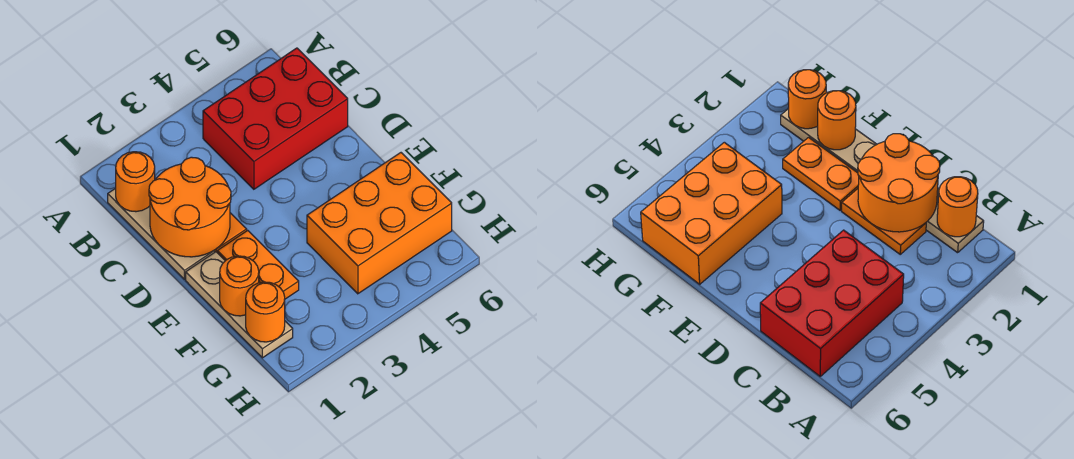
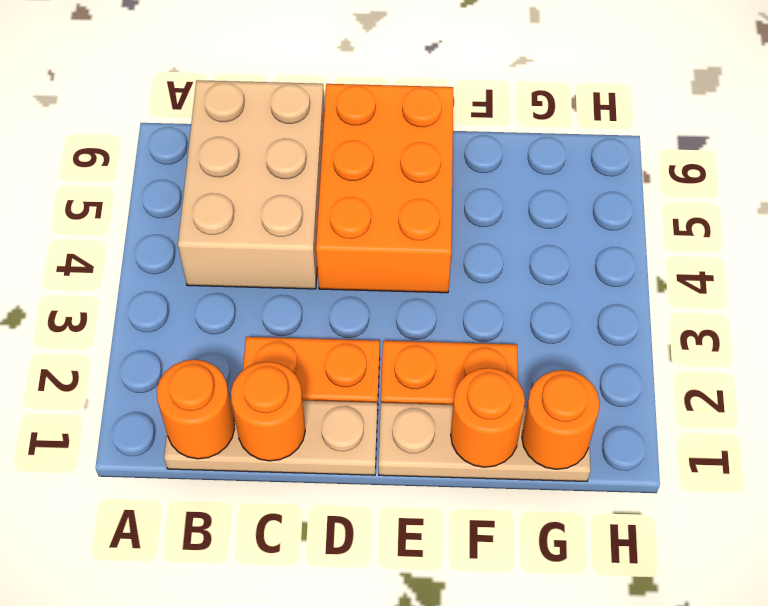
red 2x3 brick [203,48,348,189] -> tan 2x3 brick [178,80,325,289]
orange 2x2 round brick [149,157,231,257] -> orange 1x1 round brick [231,362,305,461]
orange 2x3 brick [307,153,452,294] -> orange 2x3 brick moved to [316,84,453,293]

